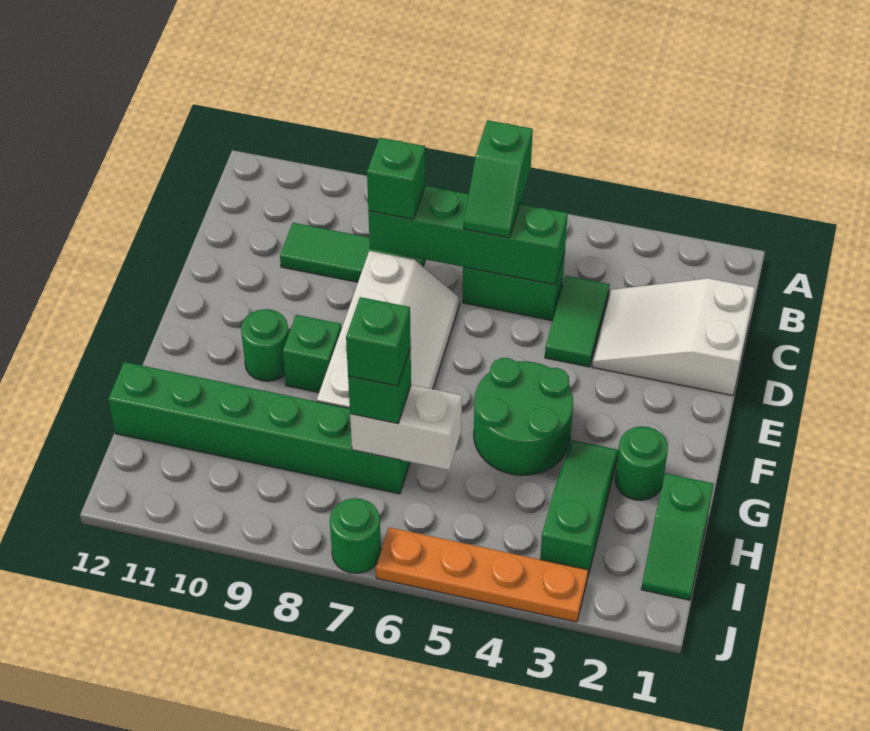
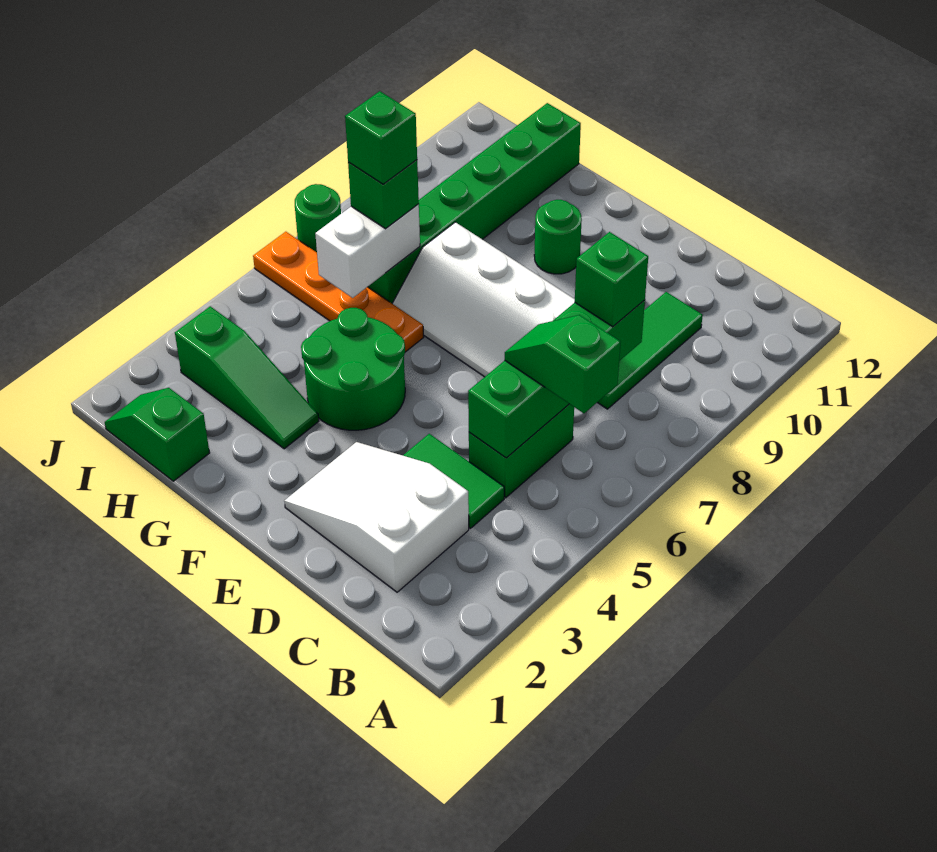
white 2x3 slope [592,278,755,396] -> white 2x3 slope turned to [284,442,469,592]
green 1x1 brick [283,315,341,392] -> none
green 1x1 round brick [615,426,668,500] -> none
orange 1x4 plate [376,527,588,622] -> orange 1x4 plate turned to [253,232,424,352]

